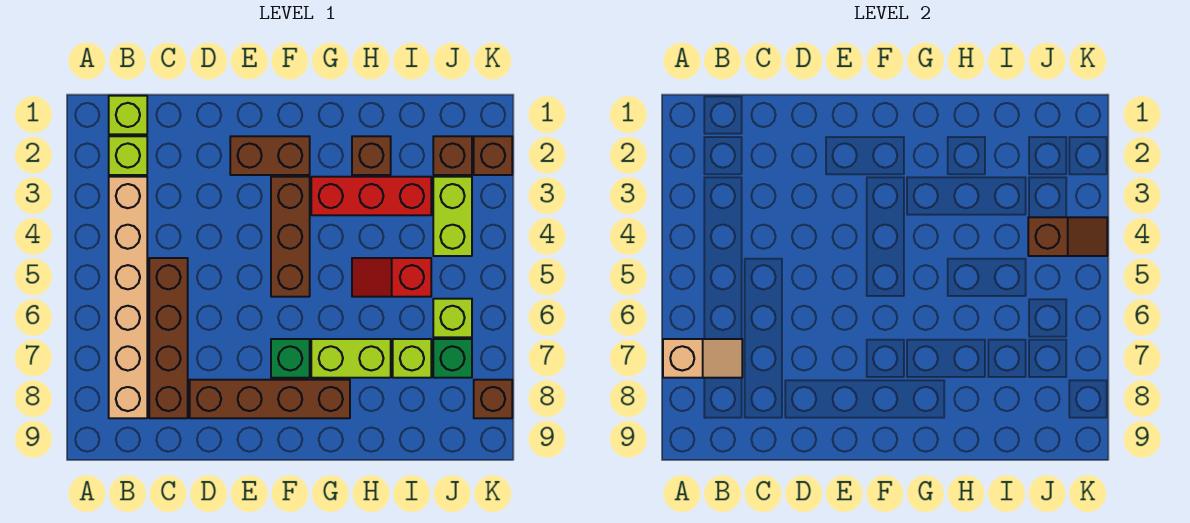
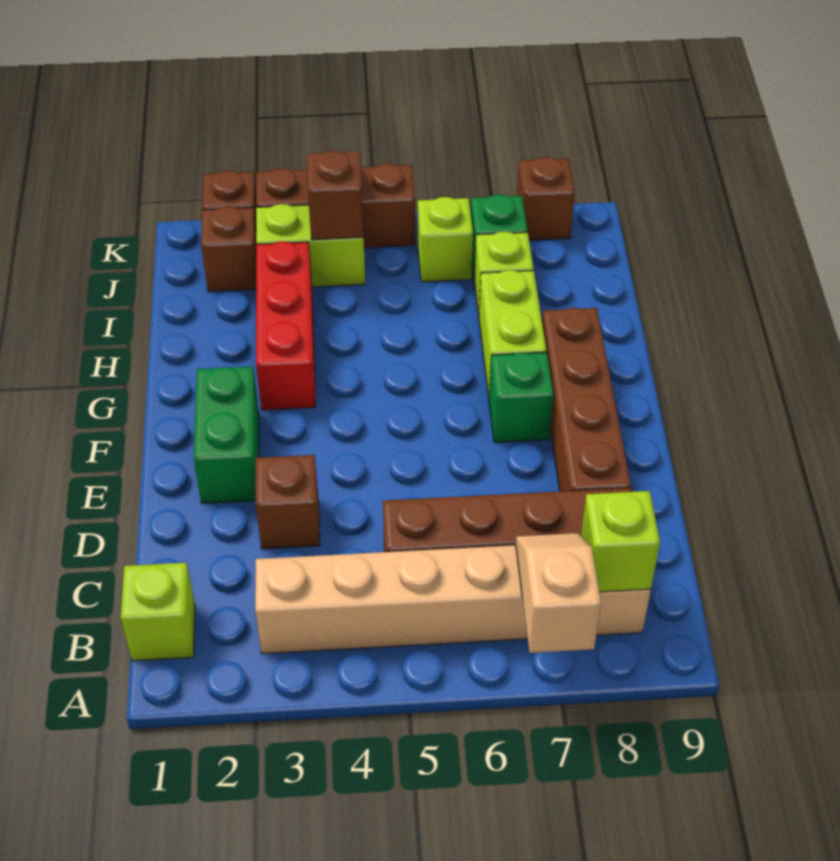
lime 1x1 brick [109,136,147,175] -> lime 1x1 brick moved to [581,491,660,592]
brown 1x2 brick [230,136,310,175] -> green 1x2 brick [194,367,259,503]
brown 1x3 brick [271,177,310,297] -> brown 1x3 brick moved to [256,164,415,248]
brown 1x1 brick [352,136,391,175] -> brown 1x1 brick moved to [256,455,320,549]
red 1x2 slope [352,258,431,297] -> none

